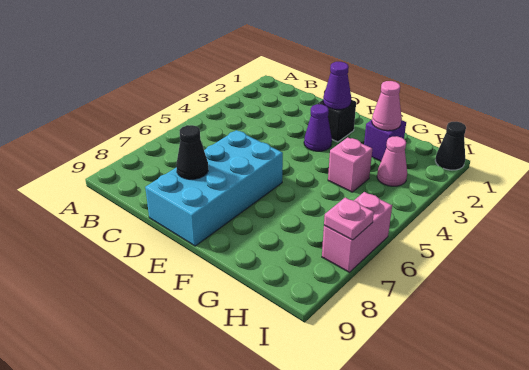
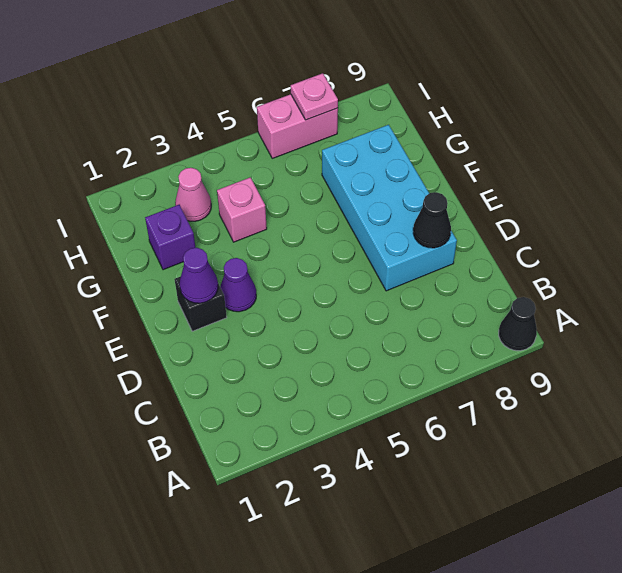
cyan 2x4 brick [145,130,283,246] -> cyan 2x4 brick turned to [322,125,457,291]
pink 1x1 cone [372,81,402,131] -> none
black 1x1 cone [435,122,466,170] -> black 1x1 cone moved to [499,297,537,351]

